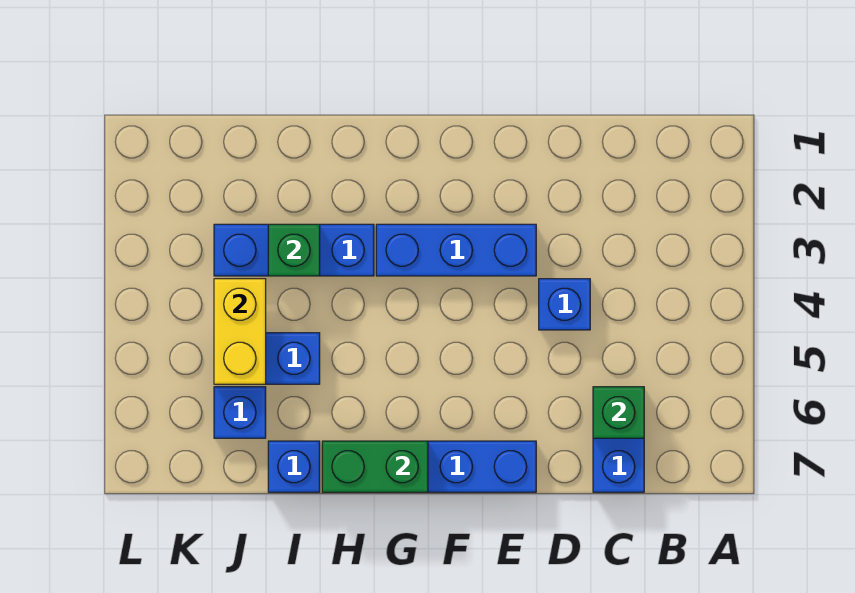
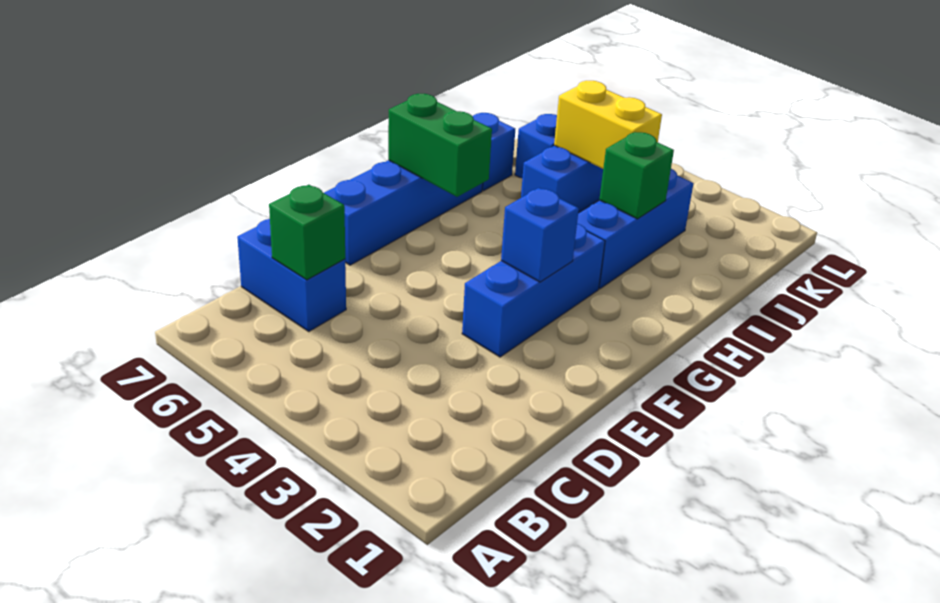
blue 1x1 brick [539,279,590,330] -> blue 1x1 brick moved to [501,188,579,282]
green 1x2 brick [322,441,428,492] -> green 1x2 brick turned to [388,94,492,197]

